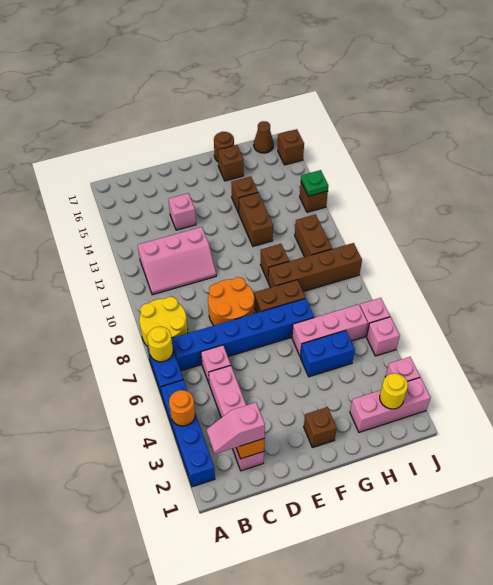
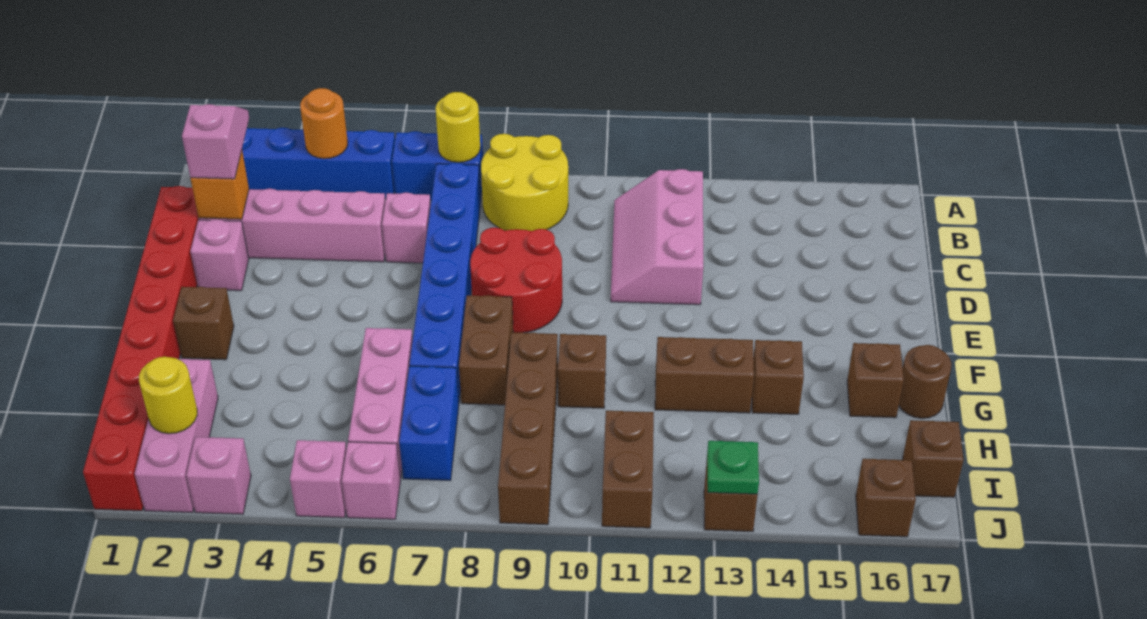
none -> red 1x8 brick [83,186,199,511]
orange 2x2 round brick [208,277,254,325] -> red 2x2 round brick [470,228,562,333]
pink 1x1 brick [168,193,196,230] -> pink 1x1 brick moved to [190,219,249,291]
blue 1x2 brick [300,331,355,377] -> blue 1x2 brick moved to [399,366,459,480]
brown 1x2 brick [295,214,332,257] -> brown 1x2 brick turned to [602,411,654,528]
brown 1x1 cone [254,121,274,153] -> brown 1x1 brick [903,420,964,497]

